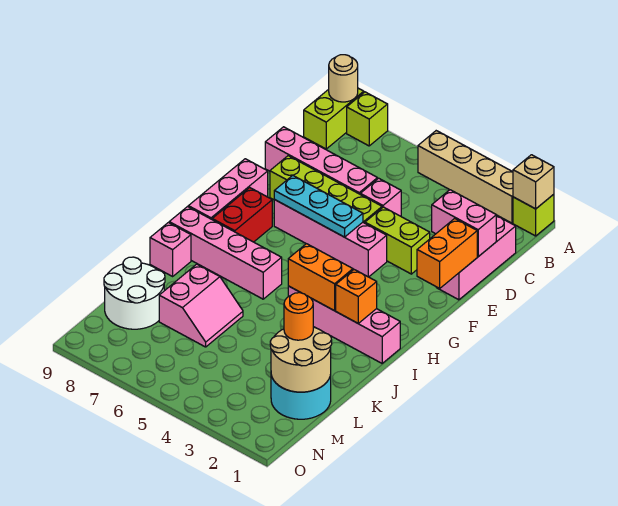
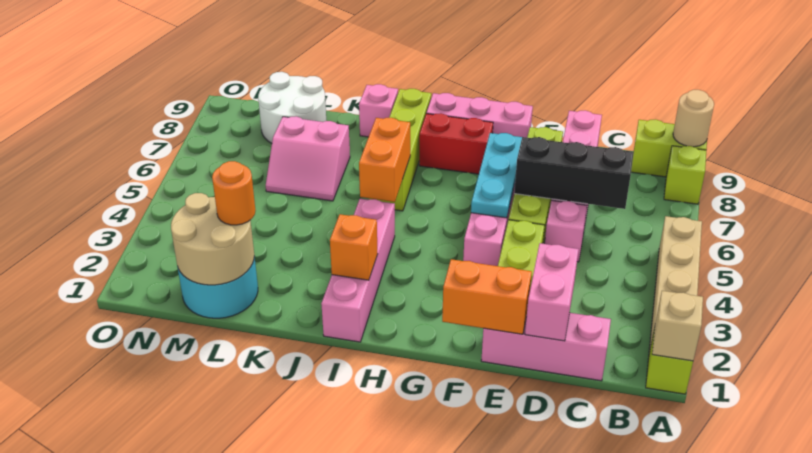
none -> black 1x3 brick [514,137,634,209]
orange 1x2 brick [288,244,353,311] -> orange 1x2 brick moved to [359,118,410,202]
pink 1x4 brick [169,207,282,299] -> lime 1x4 brick [369,89,431,211]

